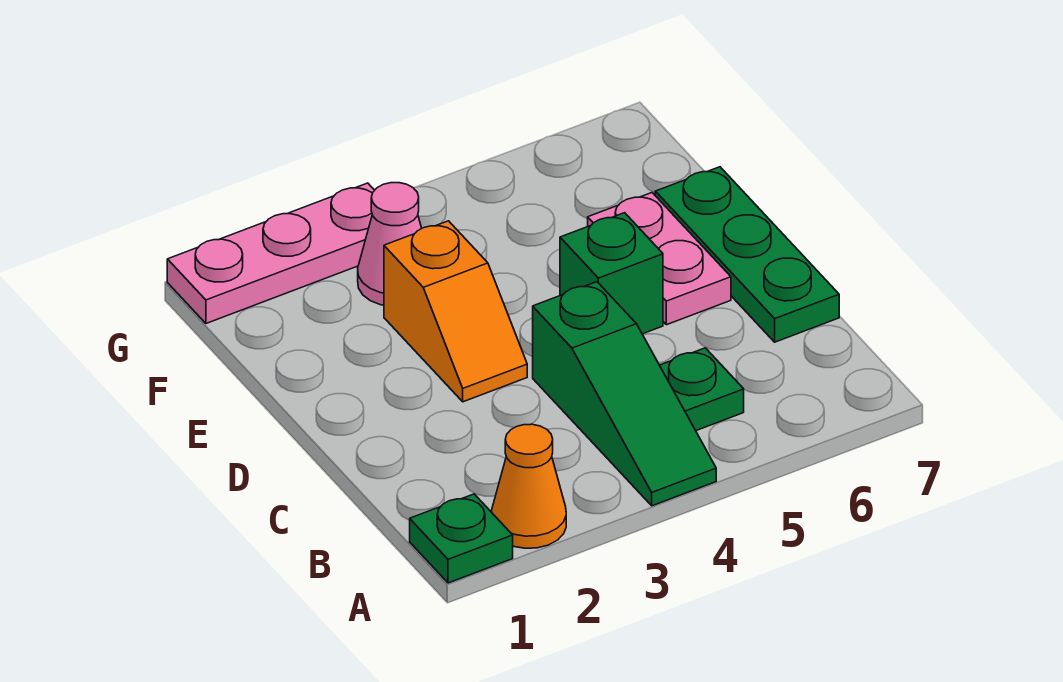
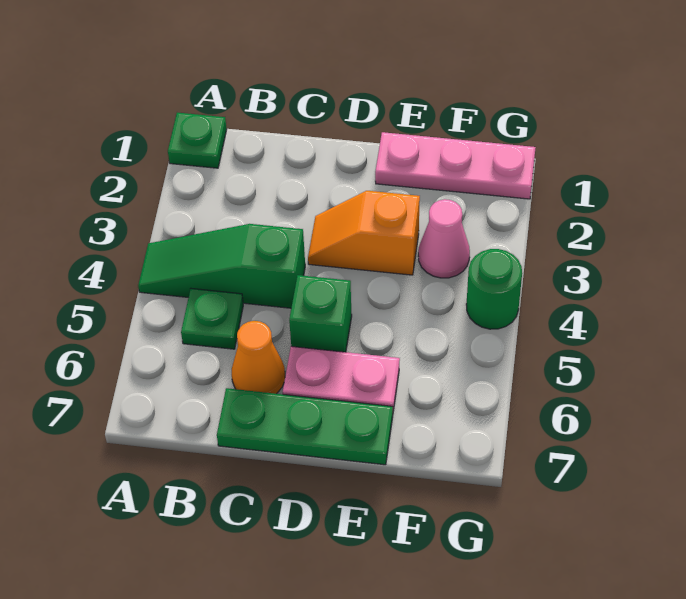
orange 1x1 cone [492,424,566,548] -> orange 1x1 cone moved to [232,321,285,394]
pink 1x3 plate [167,183,374,323] -> pink 1x3 plate turned to [375,132,536,199]
none -> green 1x1 round brick [466,249,522,329]

